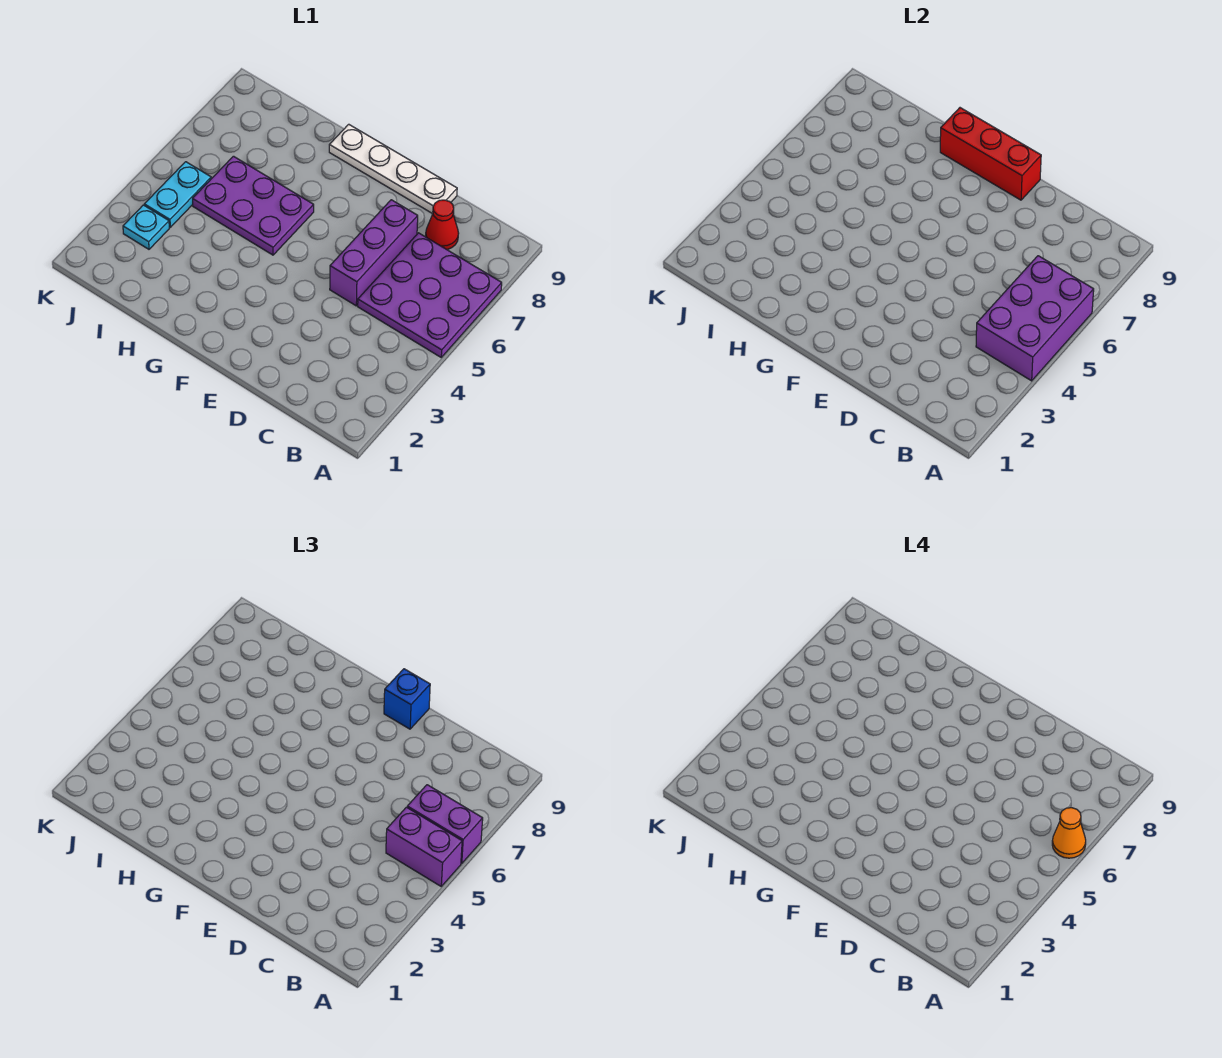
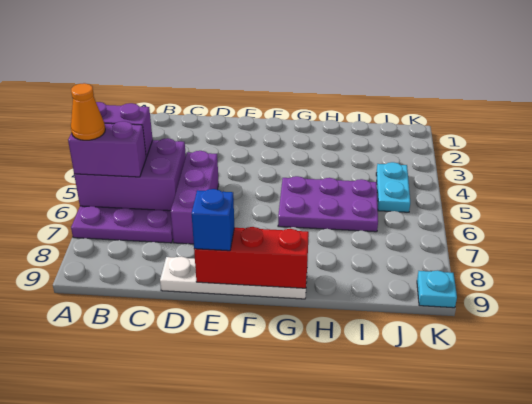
purple 2x3 brick [976,256,1094,381] -> purple 2x3 brick turned to [74,138,186,211]
red 1x1 cone [426,200,459,250] -> none
cyan 1x1 plate [123,205,169,249] -> cyan 1x1 plate moved to [417,270,457,308]

